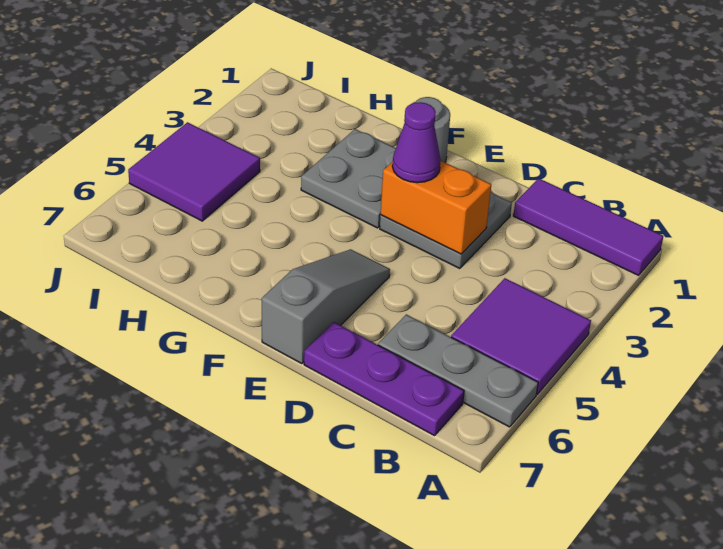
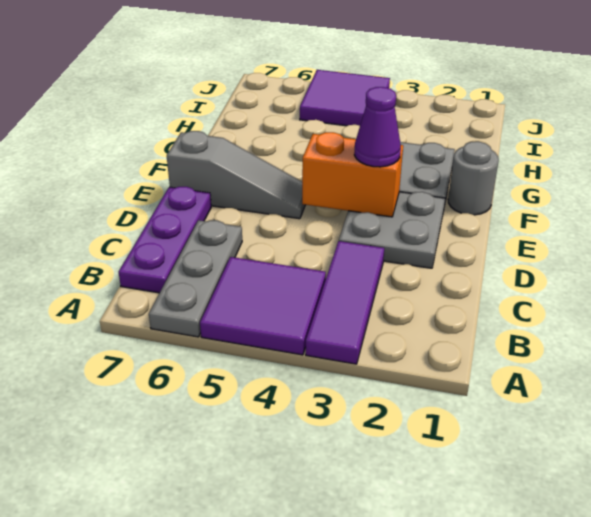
purple 1x3 tile [513,178,663,275] -> purple 1x3 tile moved to [306,241,384,364]
orange 1x2 brick [381,161,491,254] -> orange 1x2 brick turned to [302,132,403,217]

